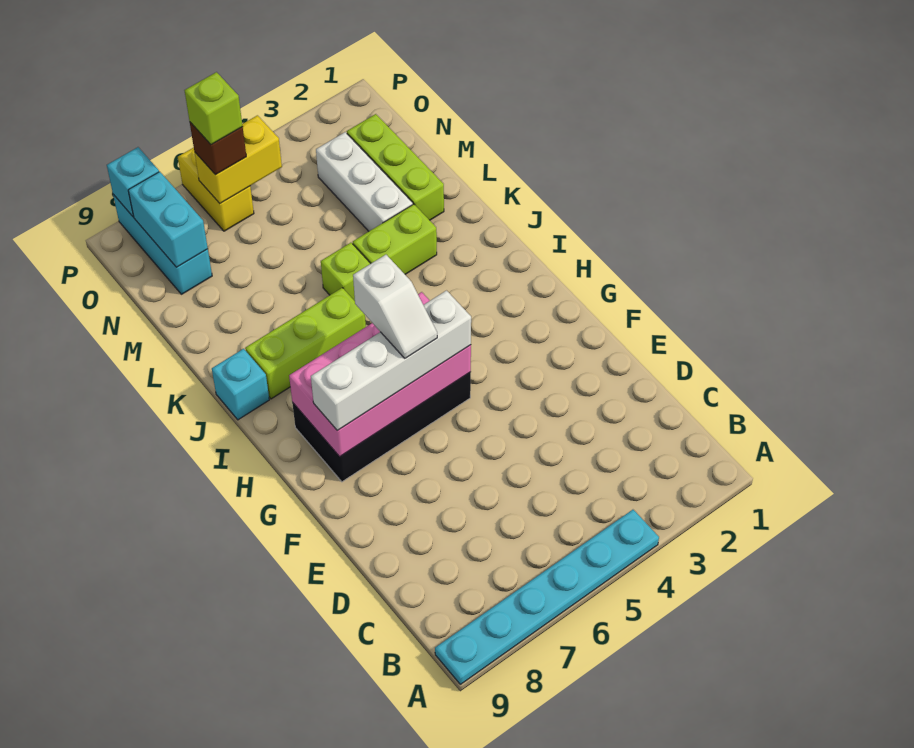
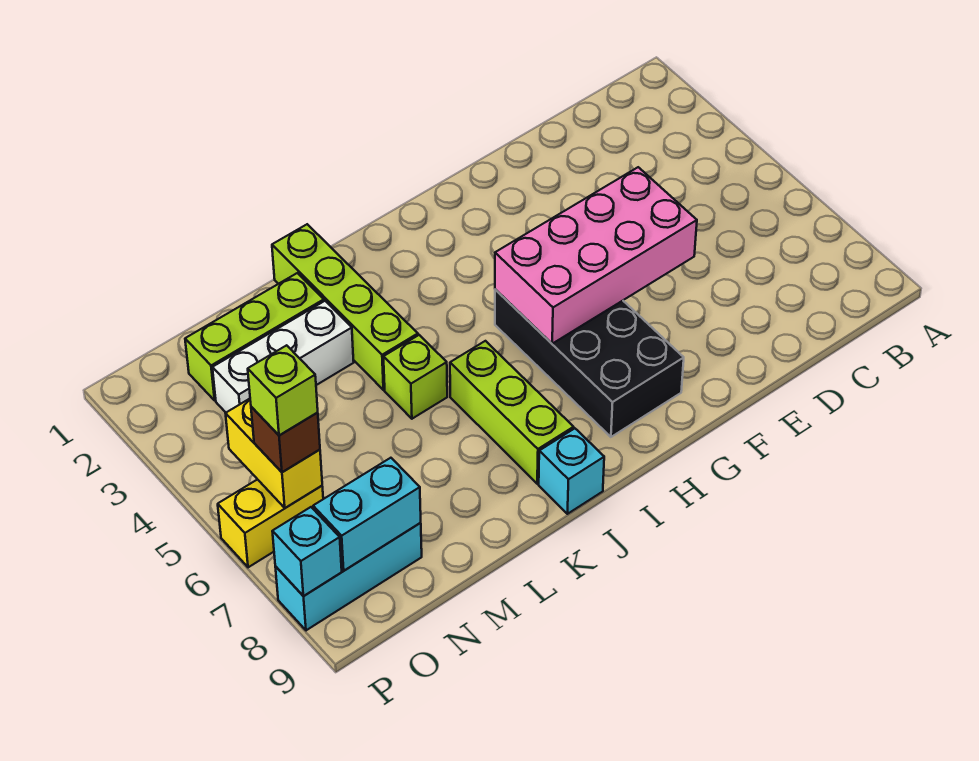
cyan 1x6 plate [435,510,659,684] -> none
pink 2x4 brick [289,292,471,457] -> pink 2x4 brick turned to [495,167,697,344]
white 1x4 brick [311,291,471,431] -> none
white 1x2 slope [353,255,437,358] -> none
lime 1x2 brick [353,204,437,274] -> lime 1x4 brick [272,224,418,390]

